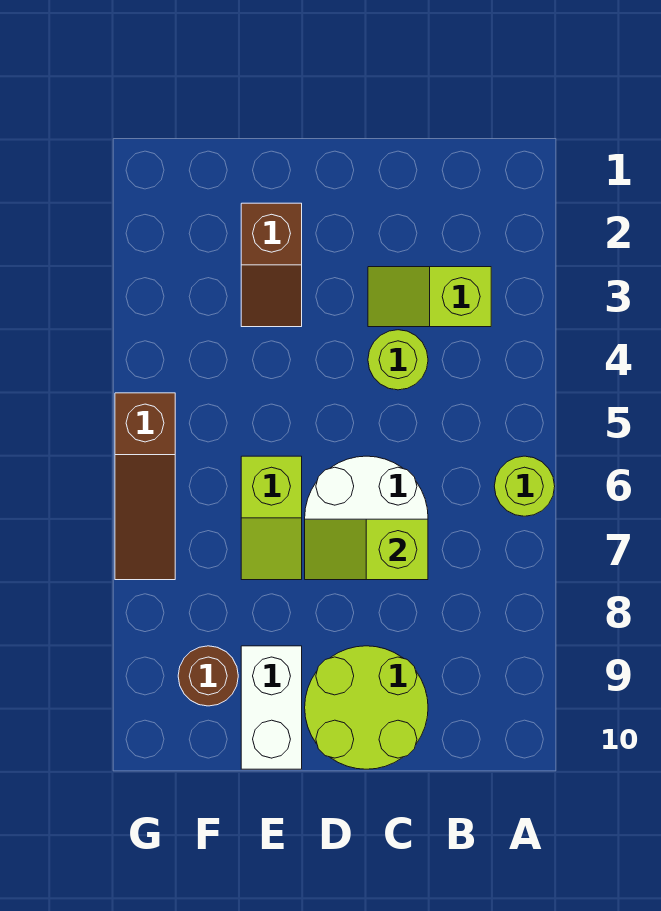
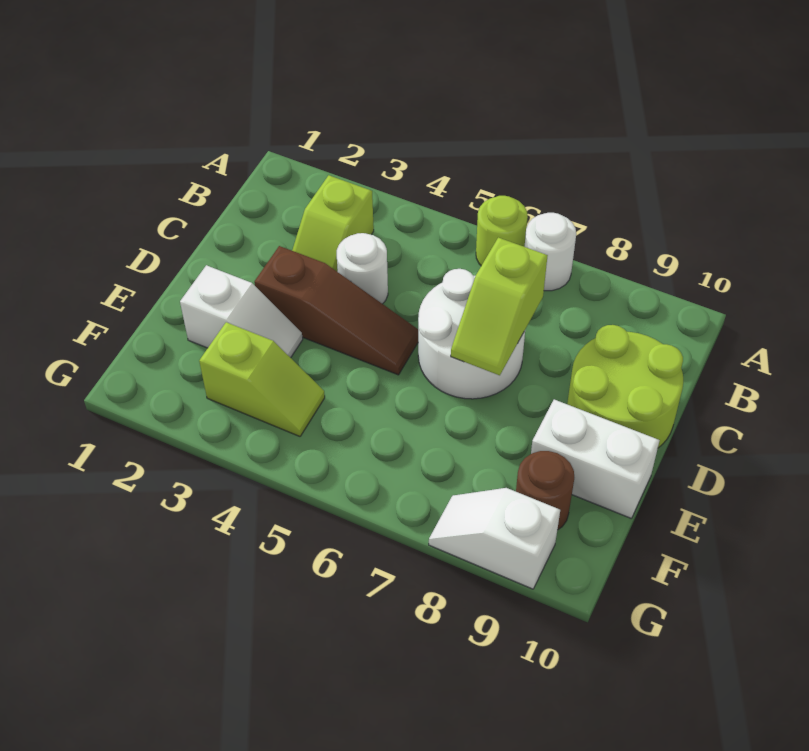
none -> white 1x1 round brick [525,213,576,291]
lime 1x1 round brick [368,330,428,390] -> white 1x1 round brick [337,233,388,304]
brown 1x2 slope [241,203,302,327] -> white 1x2 slope [180,265,303,358]
lime 1x2 slope [241,456,302,580] -> lime 1x2 slope moved to [199,322,325,436]
brown 1x3 slope [115,393,175,580] -> brown 1x3 slope moved to [254,246,418,375]
none -> white 1x2 slope [429,488,560,589]

